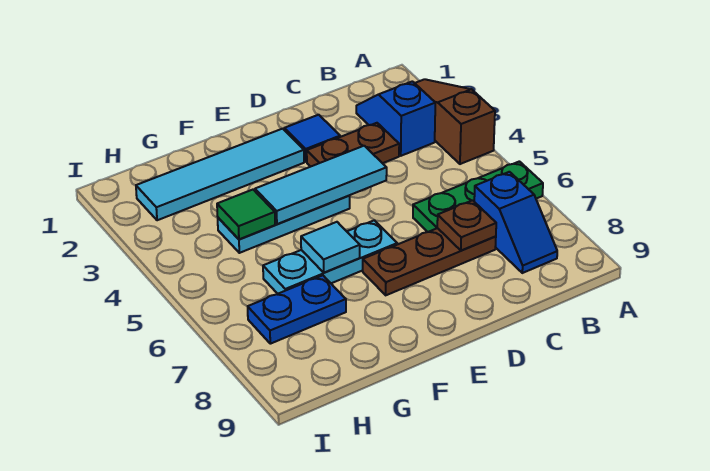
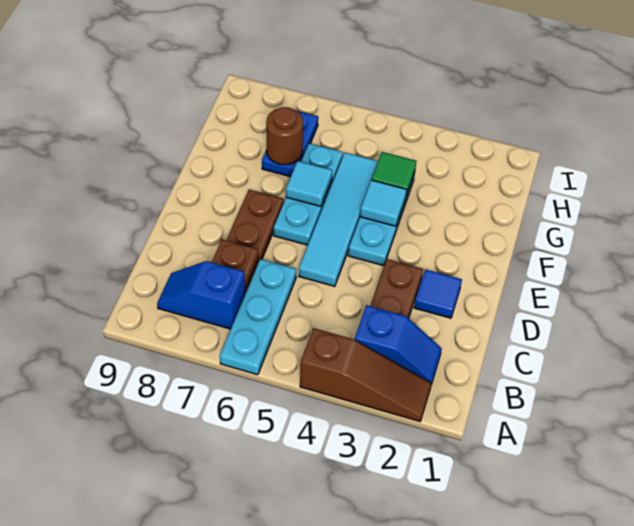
green 1x3 plate [413,161,543,232] -> cyan 1x3 plate [220,259,296,375]
cyan 1x3 tile [255,146,387,224] -> cyan 1x1 tile [360,180,407,226]
cyan 1x4 tile [136,129,304,220] -> cyan 1x4 tile moved to [299,153,378,286]
none -> brown 1x1 round brick [266,107,303,165]

